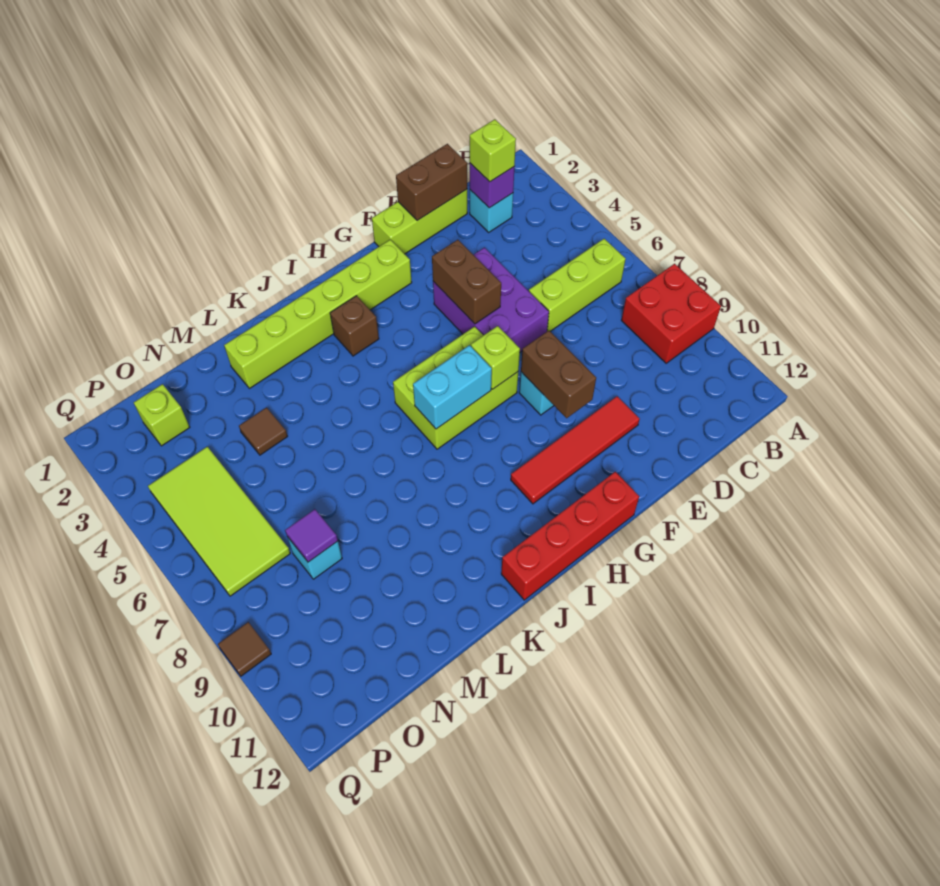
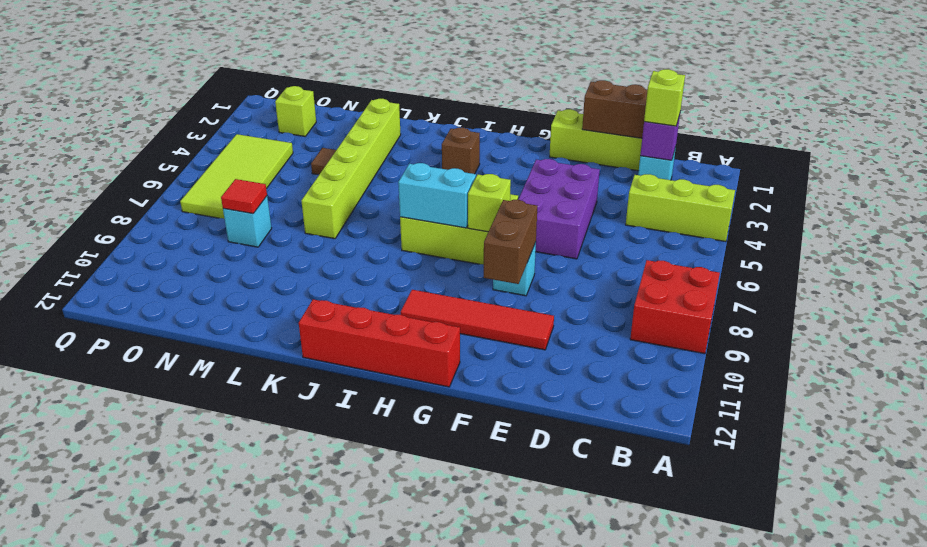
lime 1x3 brick [529,239,625,331] -> lime 1x3 brick moved to [626,174,735,242]
brown 1x2 brick [432,240,501,324] -> none
lime 1x6 brick [224,240,412,388] -> lime 1x6 brick turned to [301,99,401,239]
purple 1x1 tile [285,509,338,562] -> red 1x1 tile [221,179,267,214]
brown 1x1 tile [218,622,271,676] -> none

